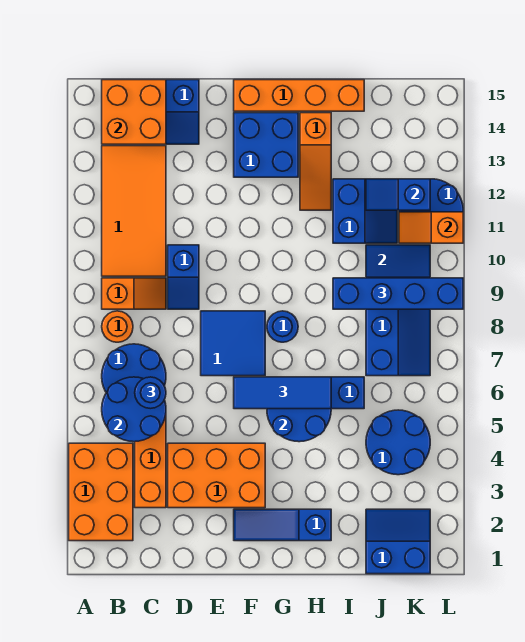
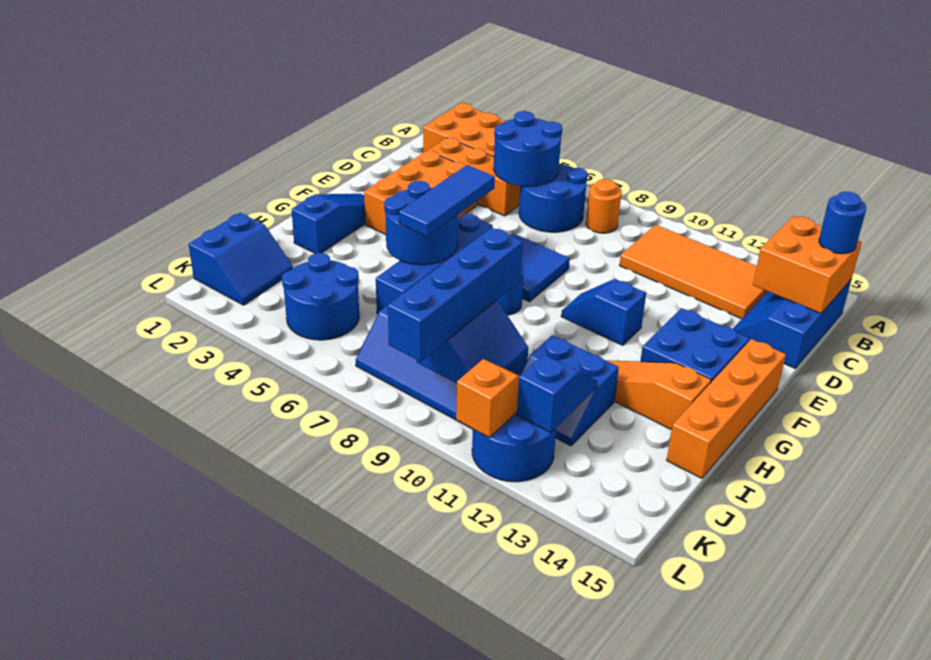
orange 1x2 slope [102,278,166,309] -> none
blue 1x1 round brick [135,377,166,409] -> blue 1x1 round brick moved to [819,192,866,254]
blue 1x2 slope [168,245,199,309] -> blue 1x2 slope moved to [561,279,646,345]

